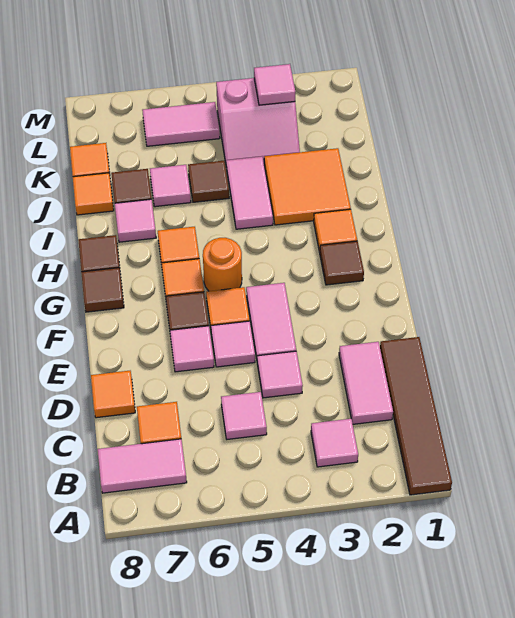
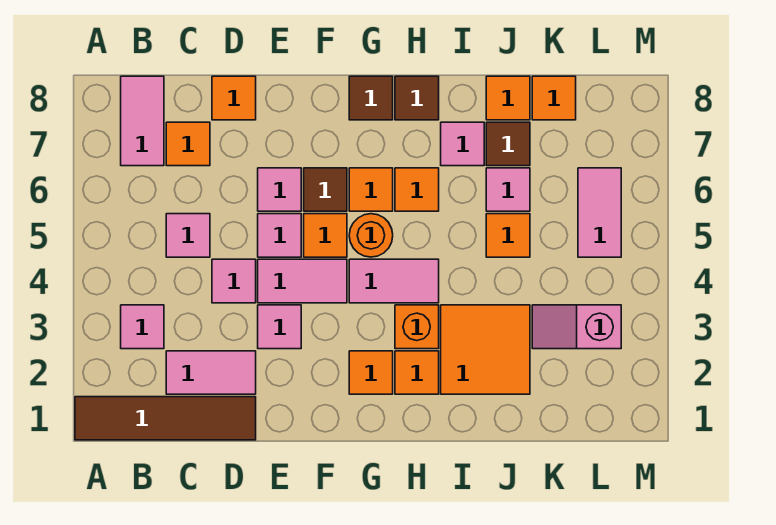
brown 1x1 tile [320,241,364,285] -> orange 1x1 tile [349,351,393,394]
none -> orange 1x1 brick [395,305,439,349]
pink 1x2 tile [226,157,273,229] -> pink 1x2 tile moved to [349,259,439,303]
brown 1x1 tile [188,161,229,202] -> orange 1x1 tile [486,214,530,257]
pink 2x2 slope [216,78,300,163] -> pink 1x2 slope [532,305,621,349]
pink 1x1 tile [254,64,295,105] -> pink 1x1 tile moved to [258,305,301,349]

